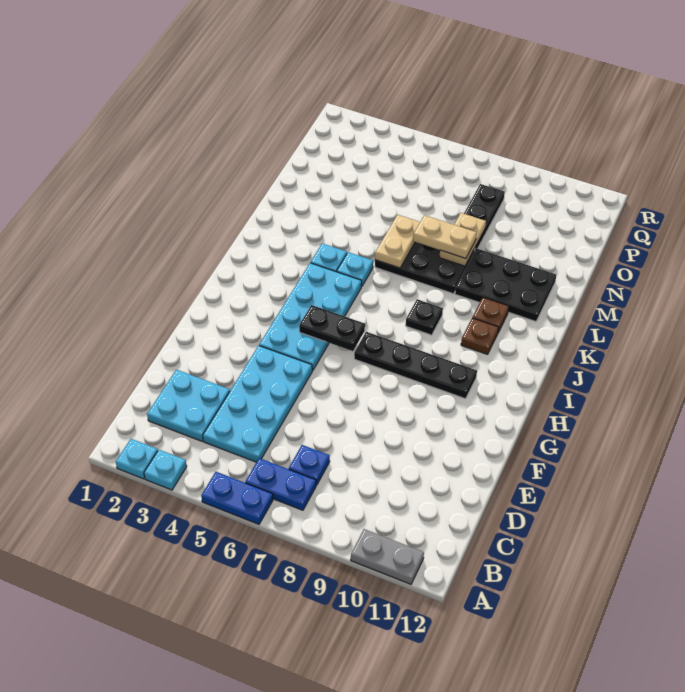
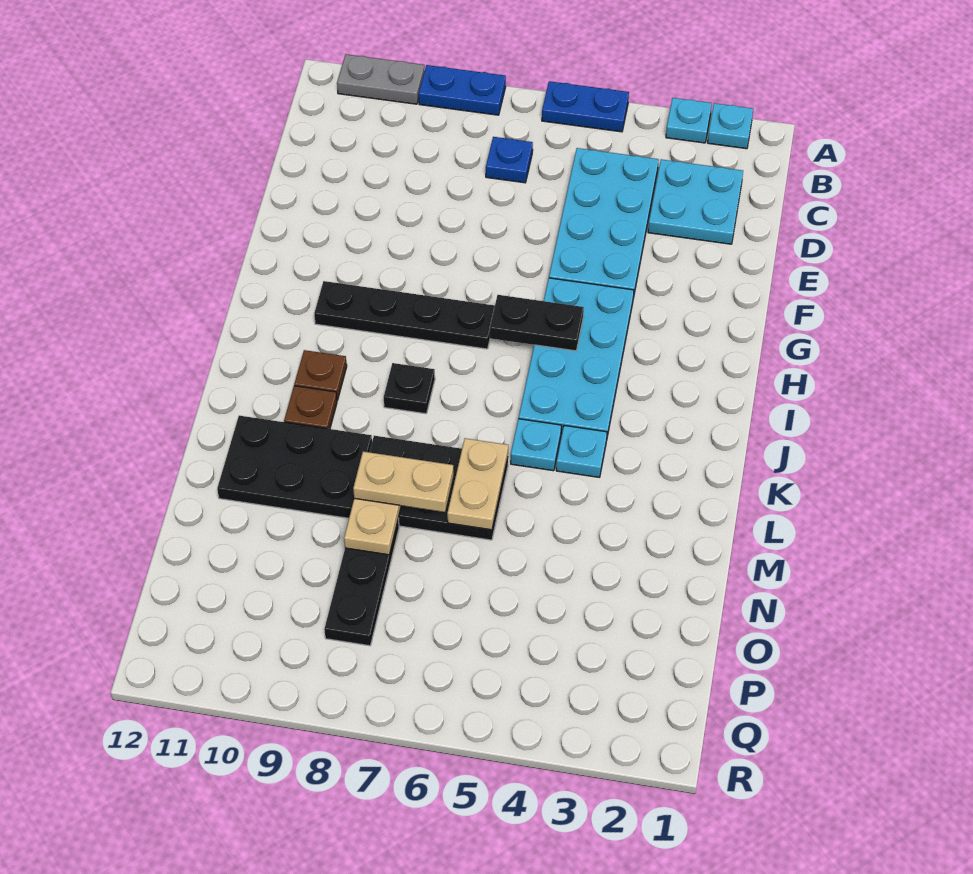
blue 1x2 plate [245,458,316,510] -> blue 1x2 plate moved to [419,65,506,115]

